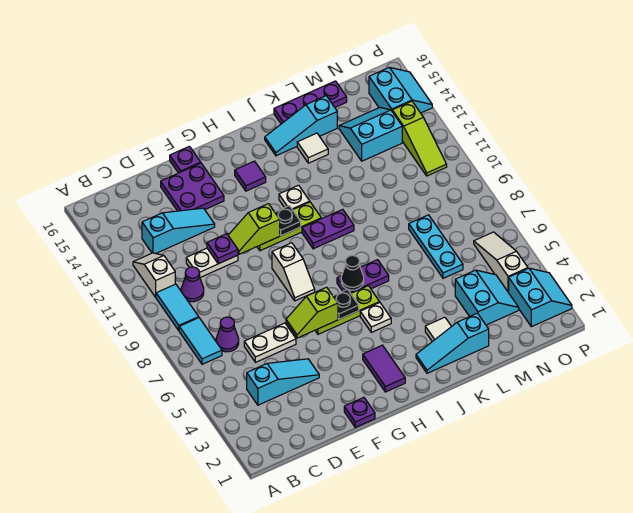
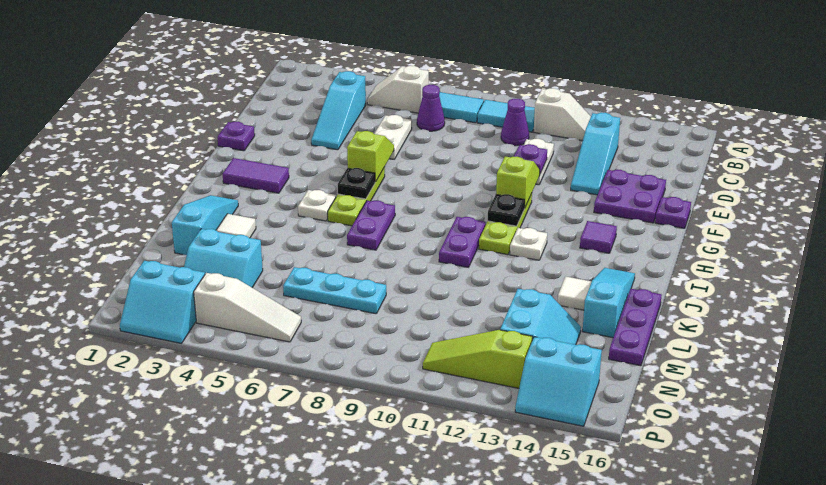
white 1x2 slope [272,243,315,301] -> white 1x2 slope moved to [367,66,429,113]
black 1x1 cone [341,255,364,290] -> none

